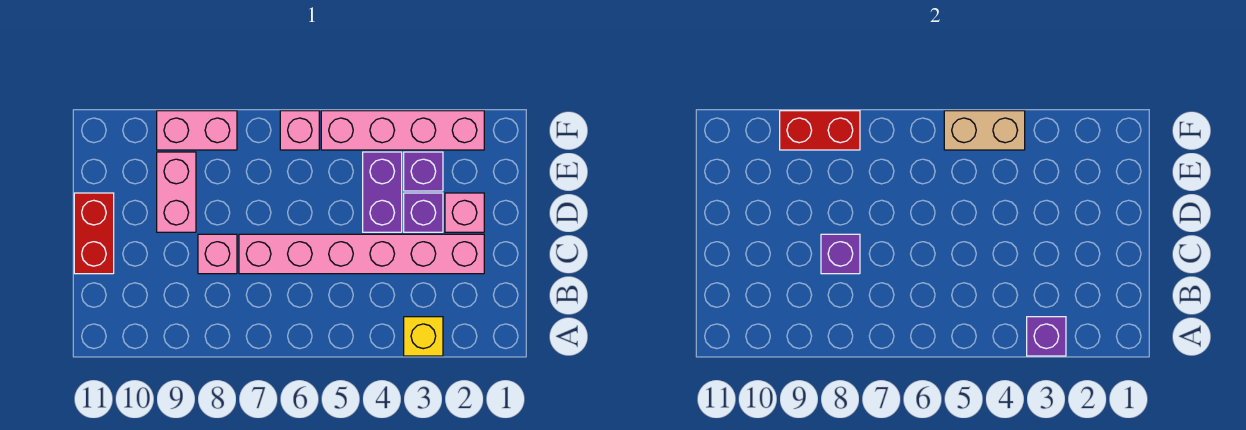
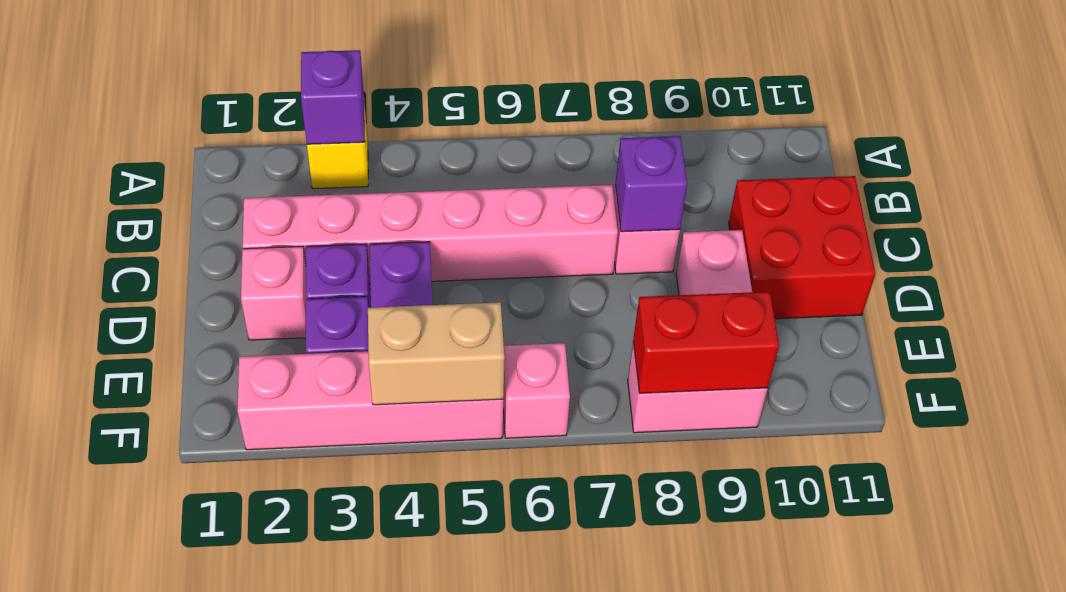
red 1x2 brick [74,193,114,274] -> red 2x2 brick [729,176,875,319]

